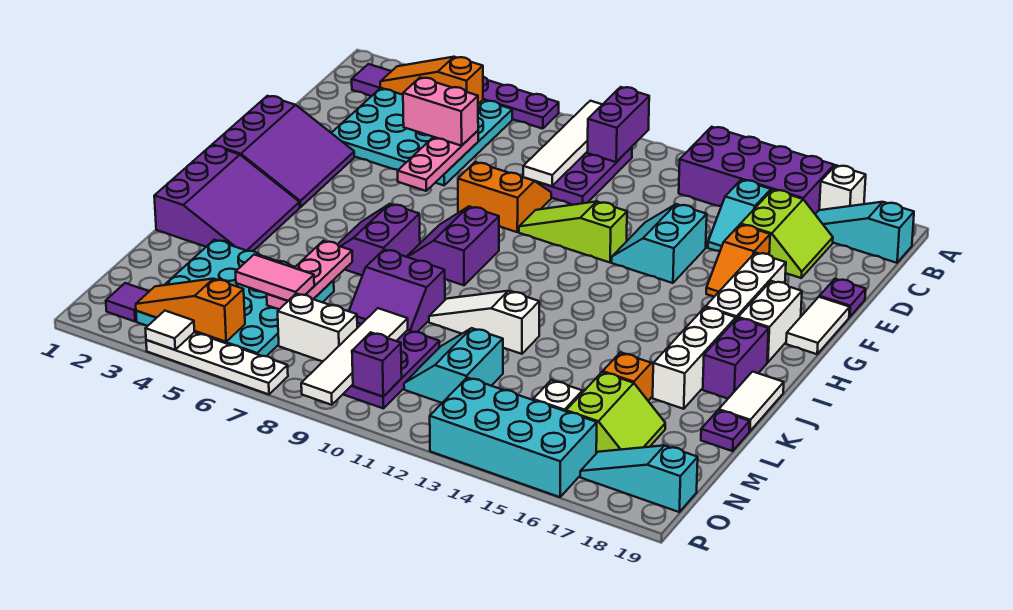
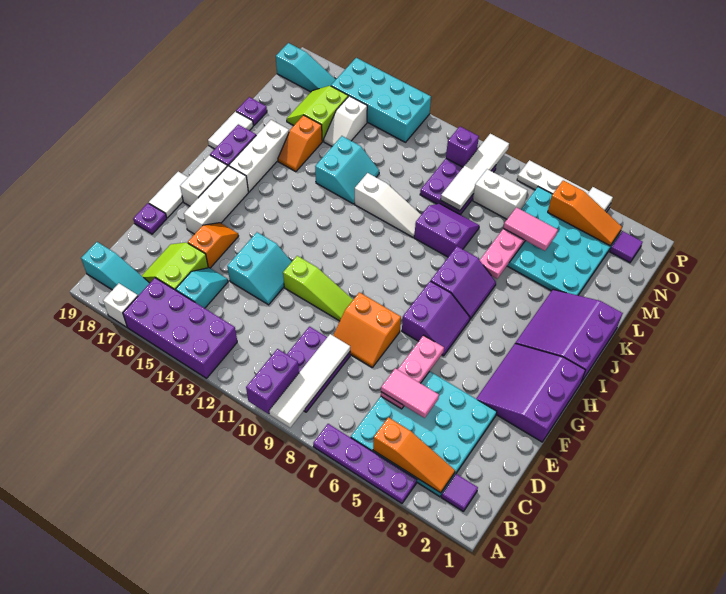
pink 1x2 brick [403,78,478,146] -> pink 1x2 tile [381,368,439,418]
purple 2x2 slope [407,206,499,285] -> purple 2x2 slope moved to [402,281,470,356]
cyan 2x2 slope [404,328,503,403] -> cyan 2x2 slope moved to [315,136,379,204]

